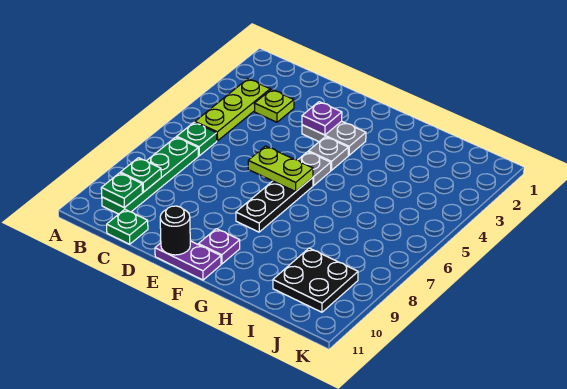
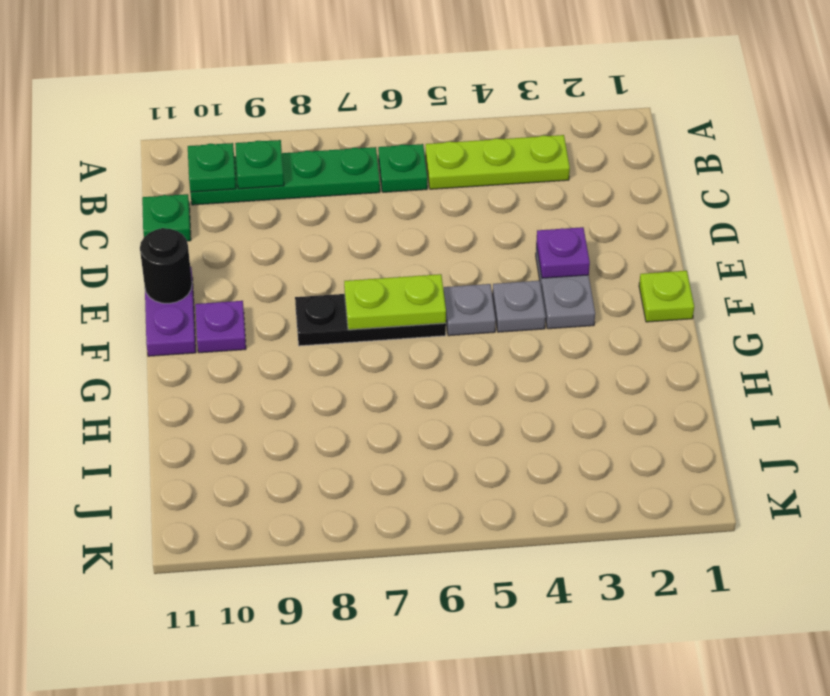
lime 1x1 plate [254,89,294,122] -> lime 1x1 plate moved to [639,271,694,322]
lime 1x2 plate [248,146,313,191] -> lime 1x2 plate turned to [344,274,446,330]
black 2x2 plate [273,248,358,312] -> none

